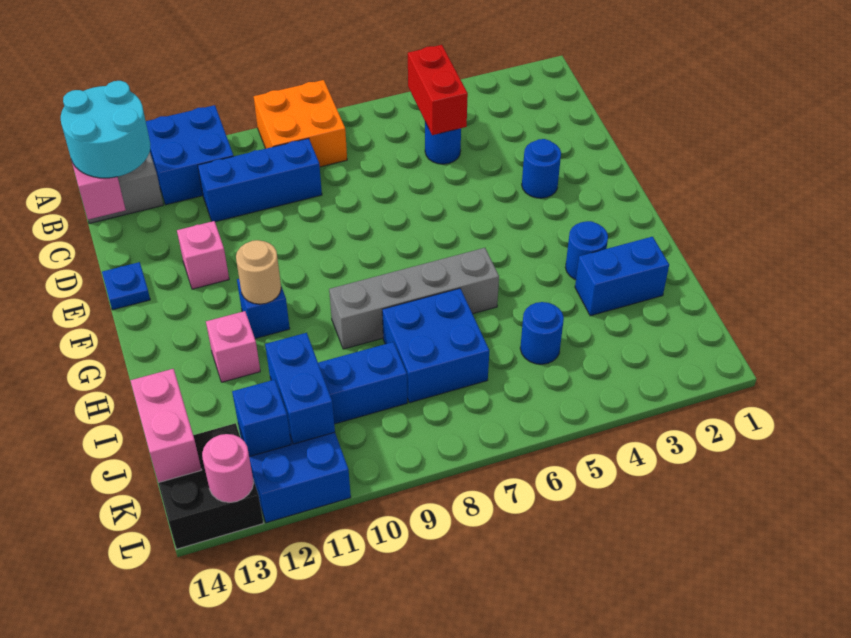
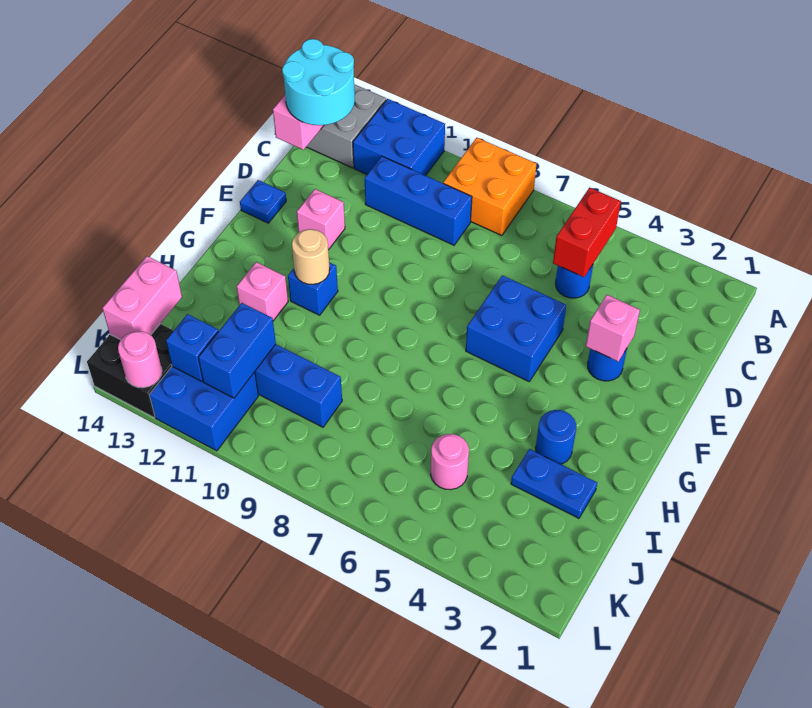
none -> pink 1x1 brick [586,295,640,361]
grey 1x4 brick [329,248,499,349] -> none
blue 1x2 brick [575,237,669,316] -> blue 1x2 plate [511,449,597,518]
blue 2x2 brick [382,288,489,403] -> blue 2x2 brick moved to [466,275,566,381]
blue 1x1 round brick [520,302,564,364] -> pink 1x1 round brick [431,434,469,490]

